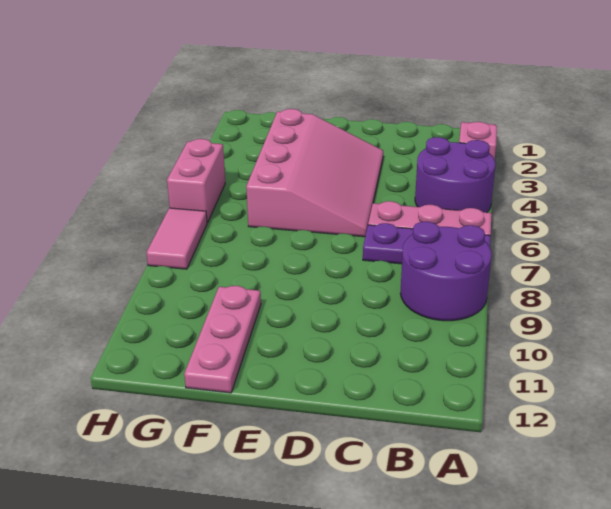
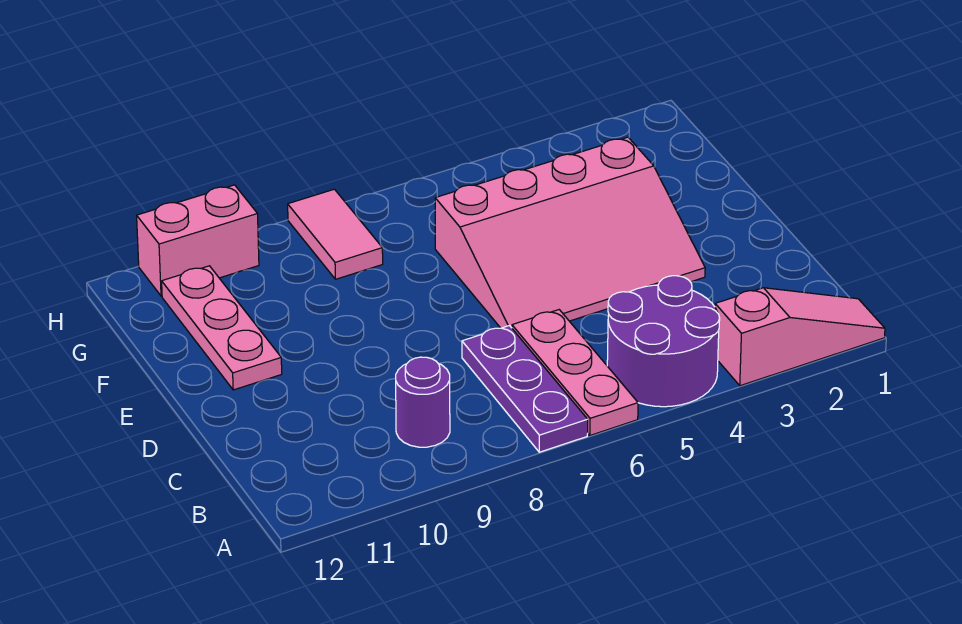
purple 2x2 round brick [400,221,492,321] -> purple 1x1 round brick [396,357,450,447]
pink 1x3 plate [184,286,261,393] -> pink 1x3 plate turned to [162,266,282,390]
pink 1x2 brick [167,139,225,223] -> pink 1x2 brick moved to [137,185,259,296]
pink 1x2 tile [147,208,207,269] -> pink 1x2 tile turned to [288,189,383,279]

